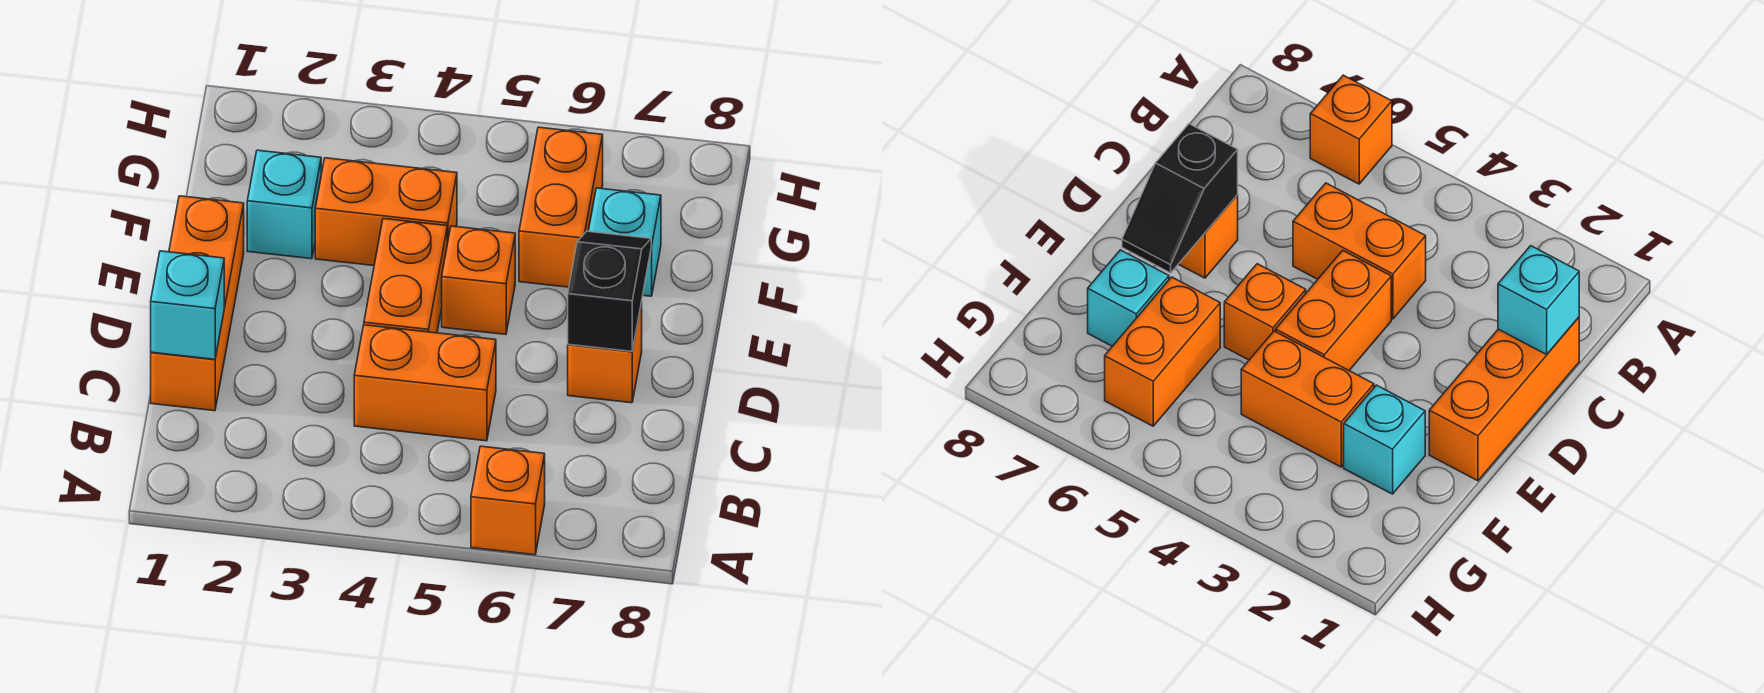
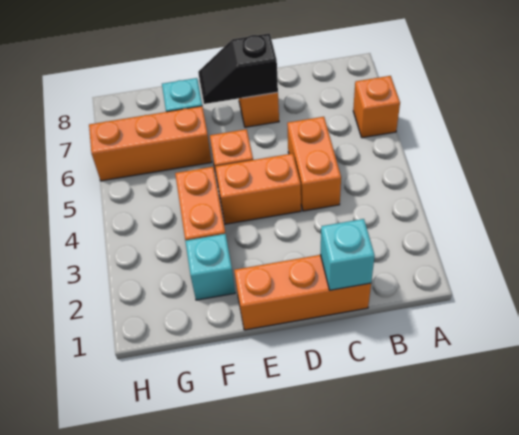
orange 1x2 brick [519,127,603,287] -> orange 1x3 brick [89,106,212,181]

